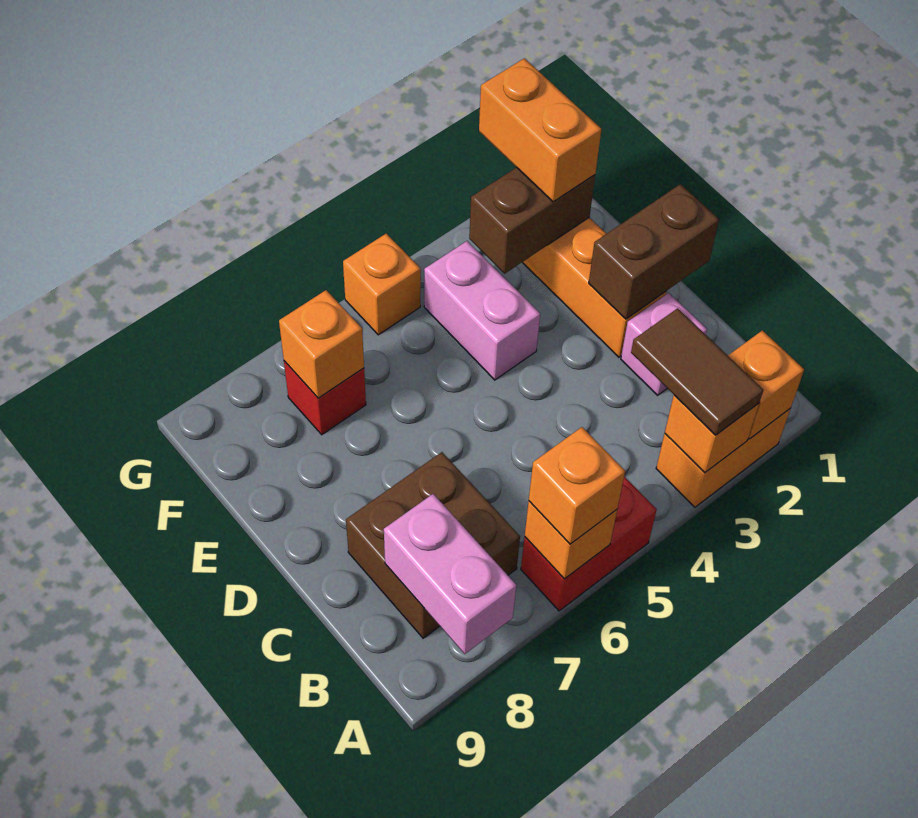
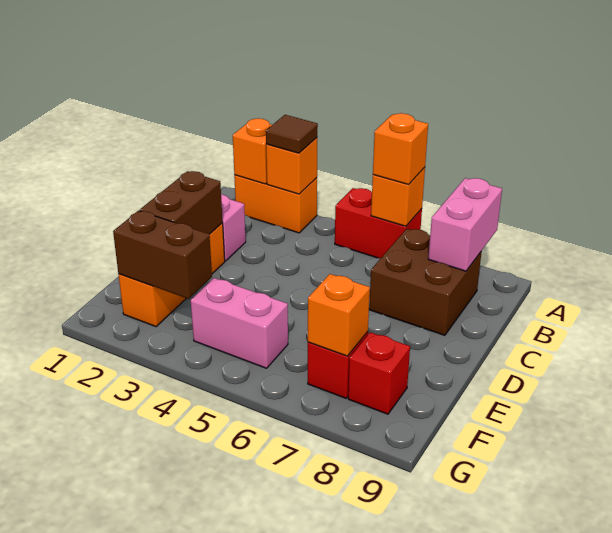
brown 1x2 tile [631,308,763,435] -> brown 1x1 tile [266,115,318,153]
brown 1x2 brick [589,184,719,319] -> brown 1x2 brick turned to [140,171,223,234]
pink 1x2 brick [424,241,540,380] -> pink 1x2 brick turned to [191,278,288,368]
orange 1x2 brick [479,58,602,202] -> none
none -> red 1x1 brick [348,332,410,414]
orange 1x1 brick [343,233,421,335] -> none

